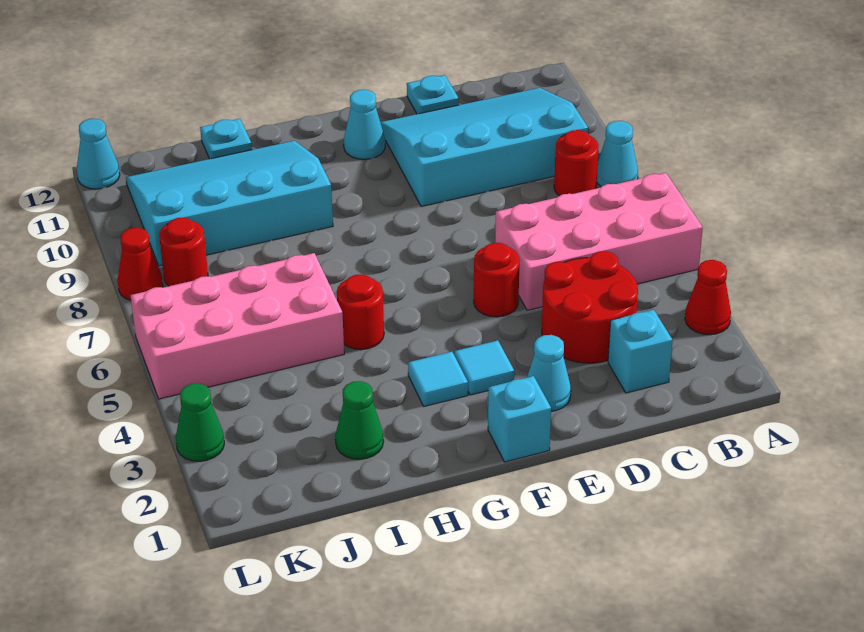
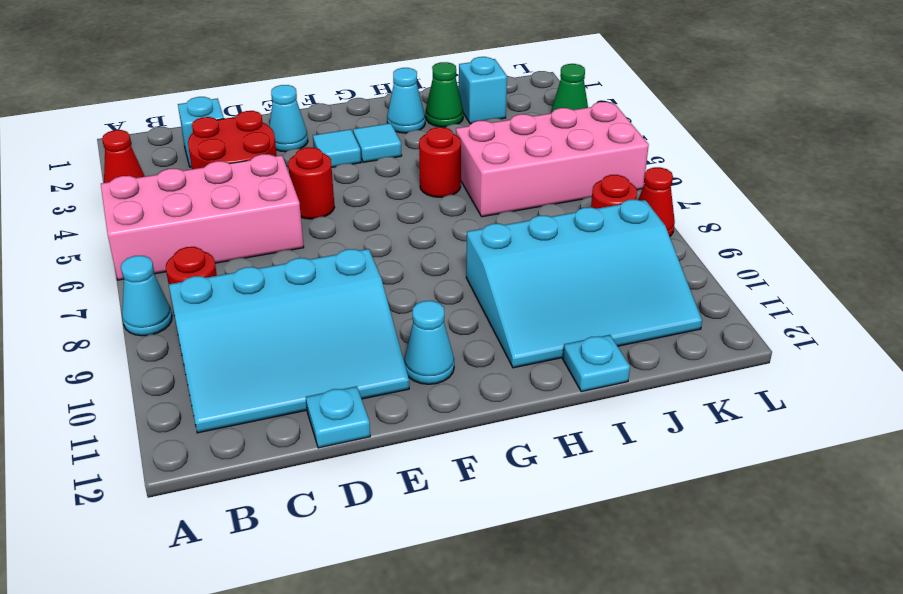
cyan 1x1 brick [488,376,551,462] -> cyan 1x1 brick moved to [459,57,507,124]
cyan 1x1 cone [77,119,120,189] -> cyan 1x1 cone moved to [387,68,425,133]

